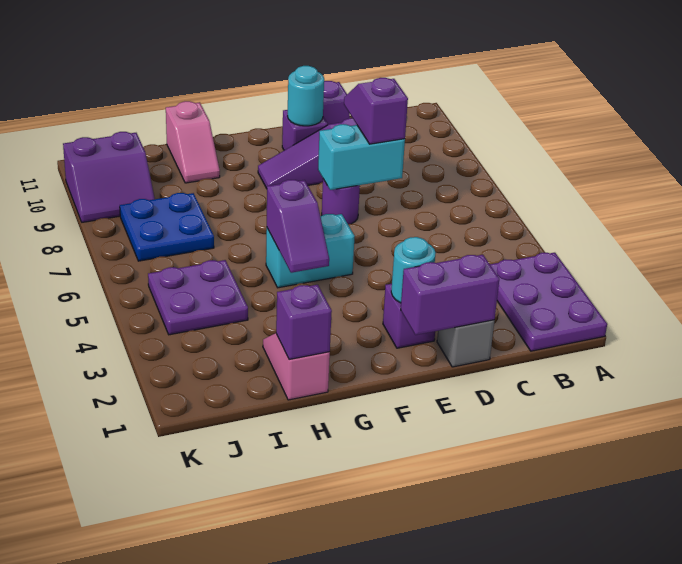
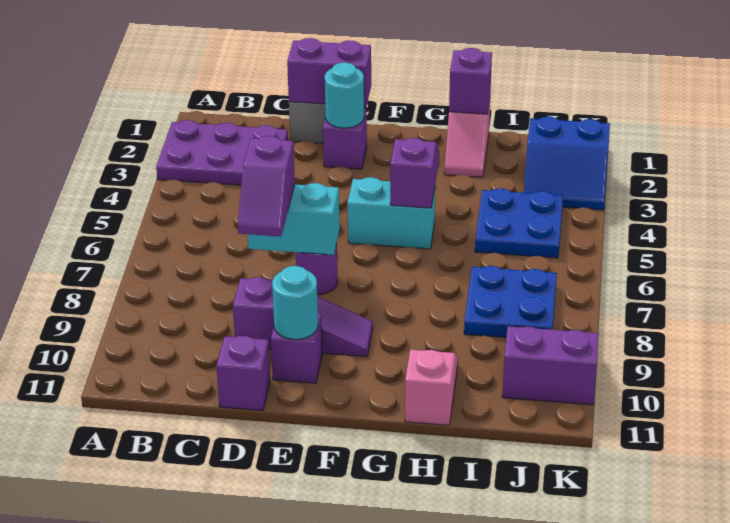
purple 2x3 plate [490,253,607,351] -> purple 2x3 plate turned to [156,120,288,185]
purple 2x2 plate [148,260,248,335] -> blue 2x2 plate [475,188,563,258]
none -> blue 2x2 slope [524,117,610,210]

